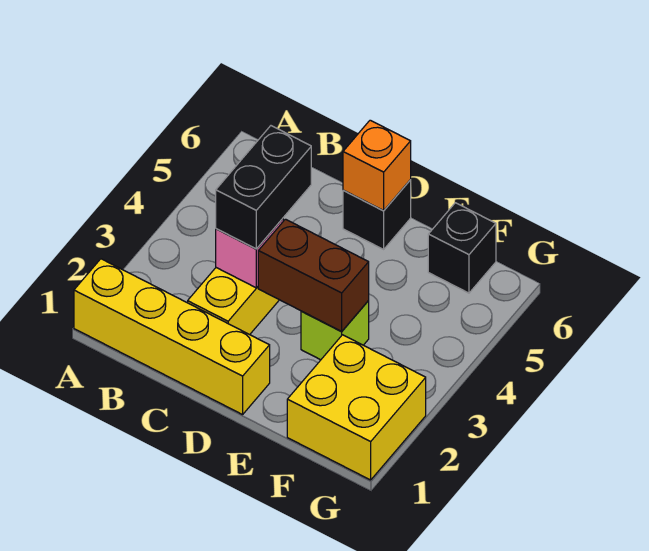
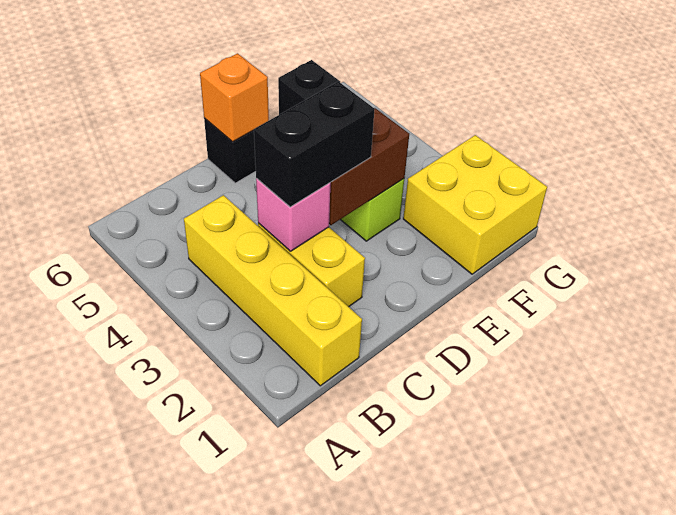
yellow 1x4 brick [74,259,270,415] -> yellow 1x4 brick turned to [184,195,362,386]
black 1x2 brick [216,126,311,249] -> black 1x2 brick turned to [254,82,374,207]

